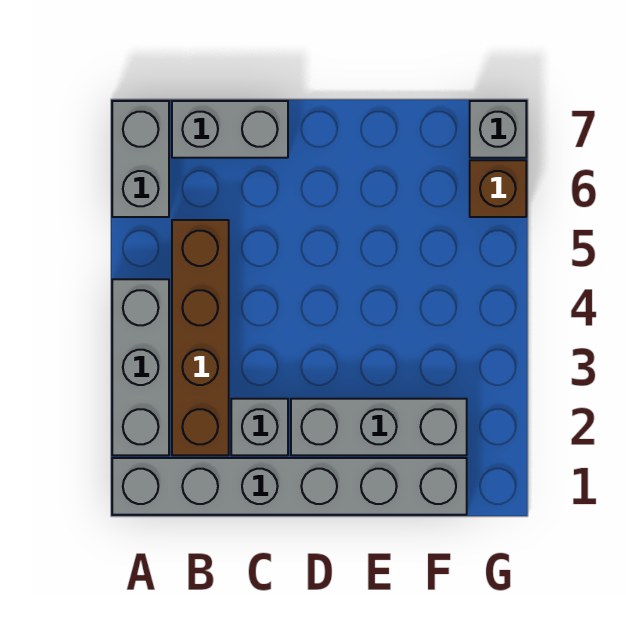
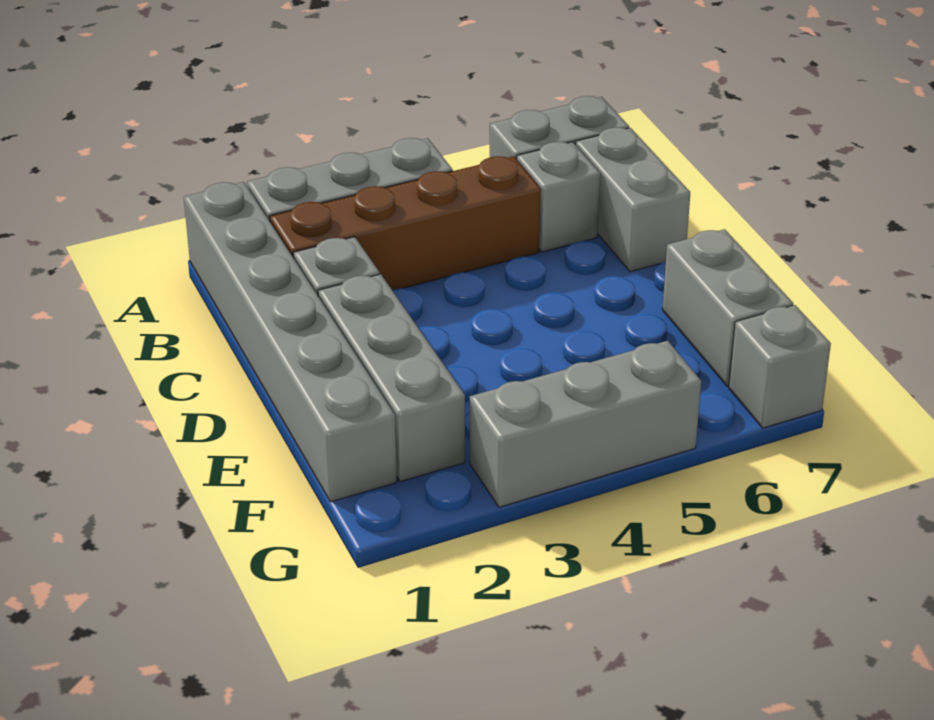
none -> grey 1x1 brick [517,142,600,252]
none -> grey 1x2 brick [662,229,793,386]
none -> grey 1x3 brick [470,341,701,507]
brown 1x1 brick [470,160,526,217] -> none

